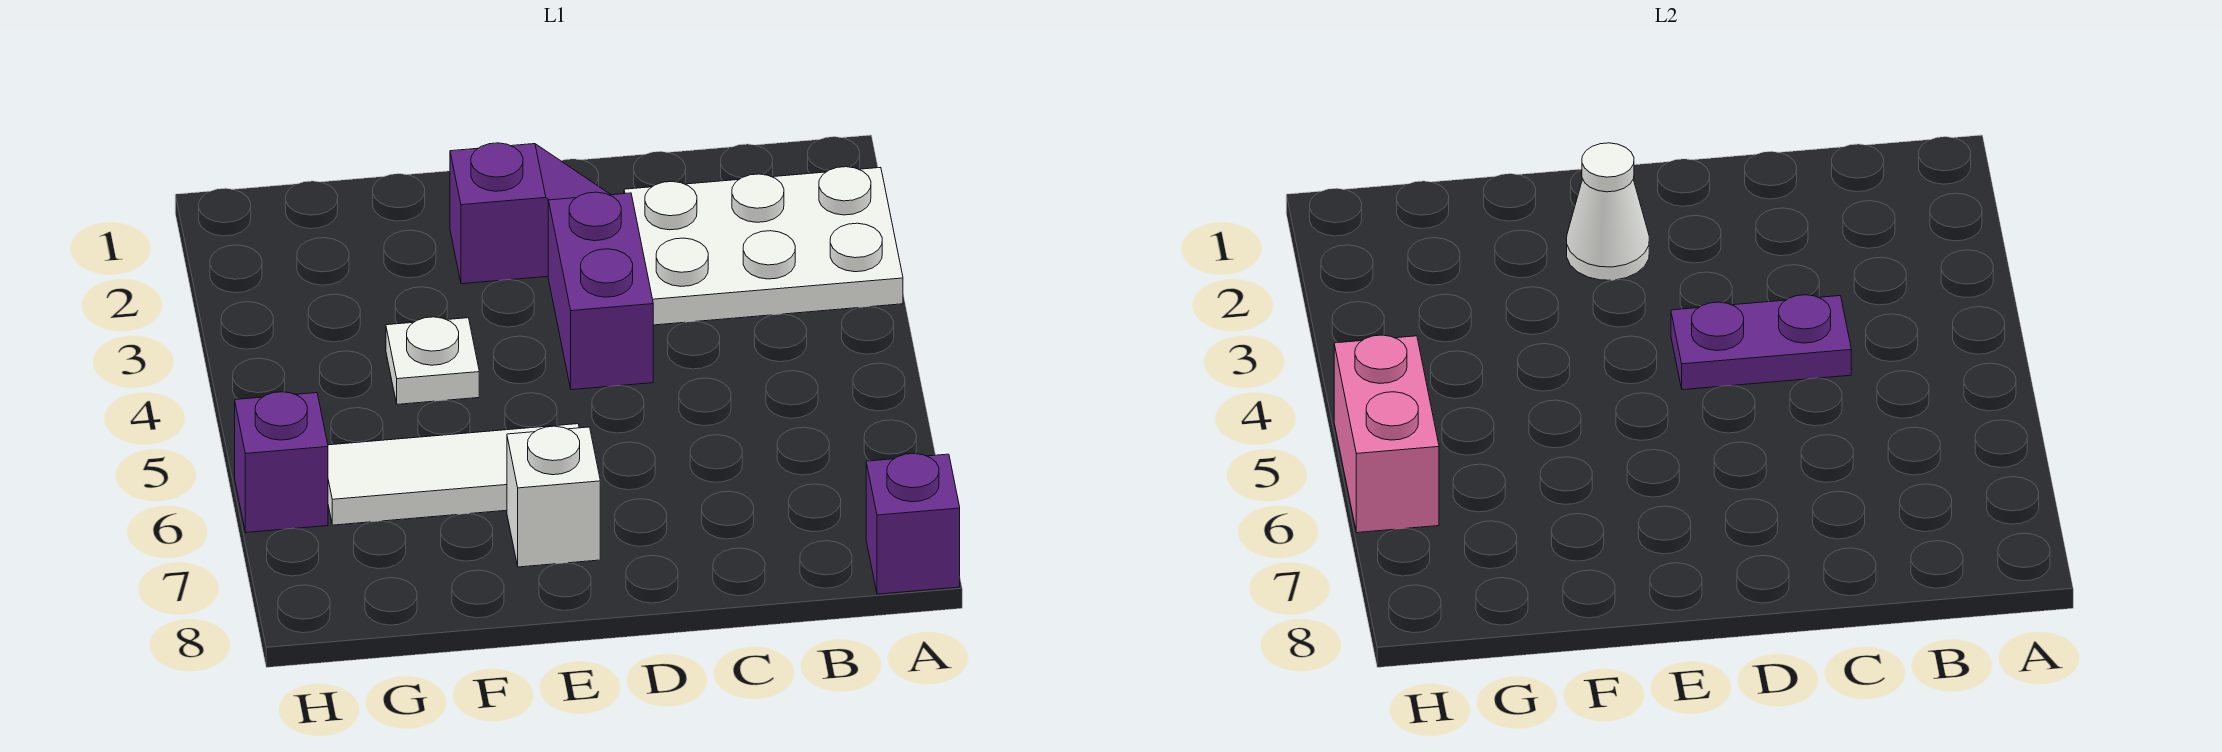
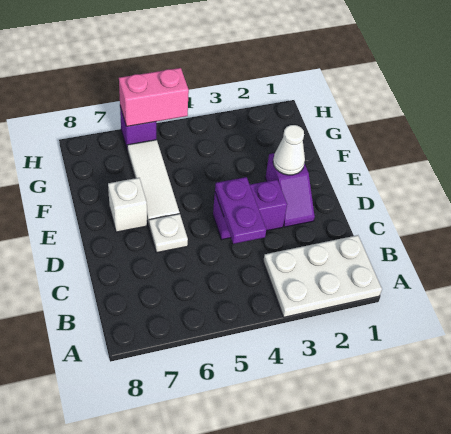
white 2x3 plate [624,167,903,325] -> white 2x3 plate turned to [263,235,382,317]
purple 1x1 brick [866,453,960,594] -> none
white 1x1 plate [386,317,479,404] -> white 1x1 plate moved to [149,214,188,252]

